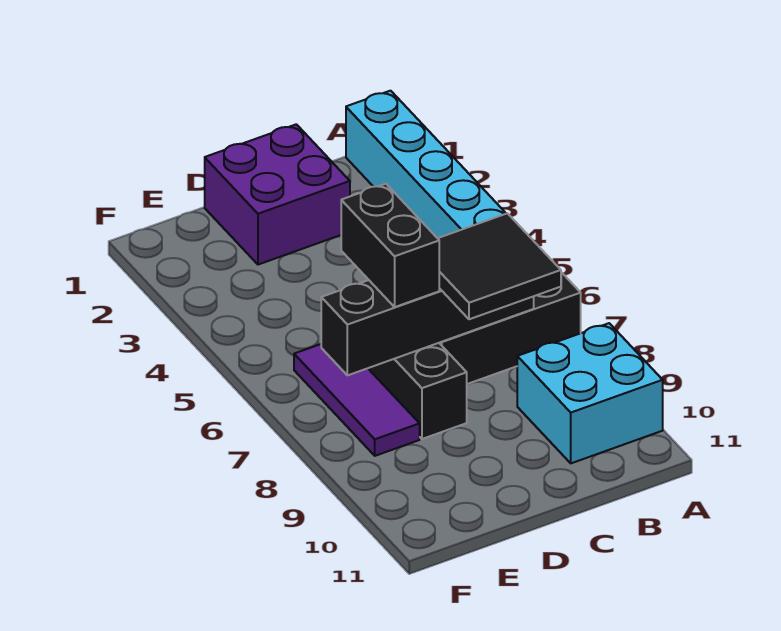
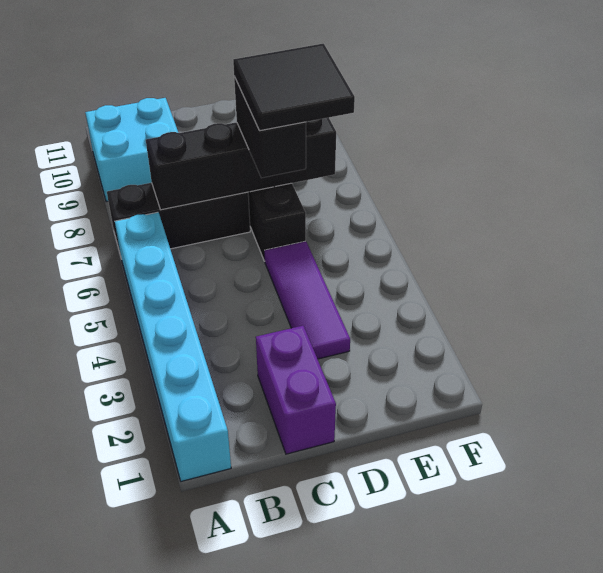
black 2x2 tile [438,213,561,319] -> black 2x2 tile moved to [233,44,355,131]
purple 2x2 brick [205,124,350,265] -> purple 1x2 brick [256,326,336,454]
purple 1x3 tile [294,344,420,456] -> purple 1x3 tile moved to [265,241,350,359]

